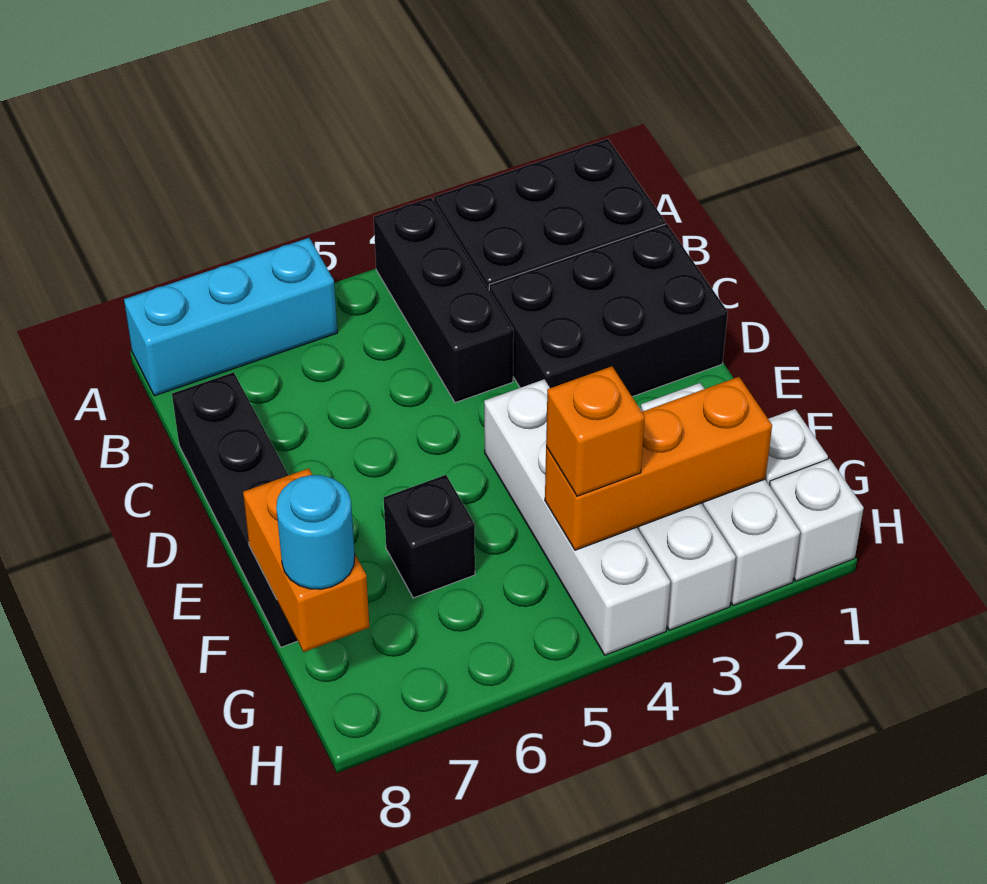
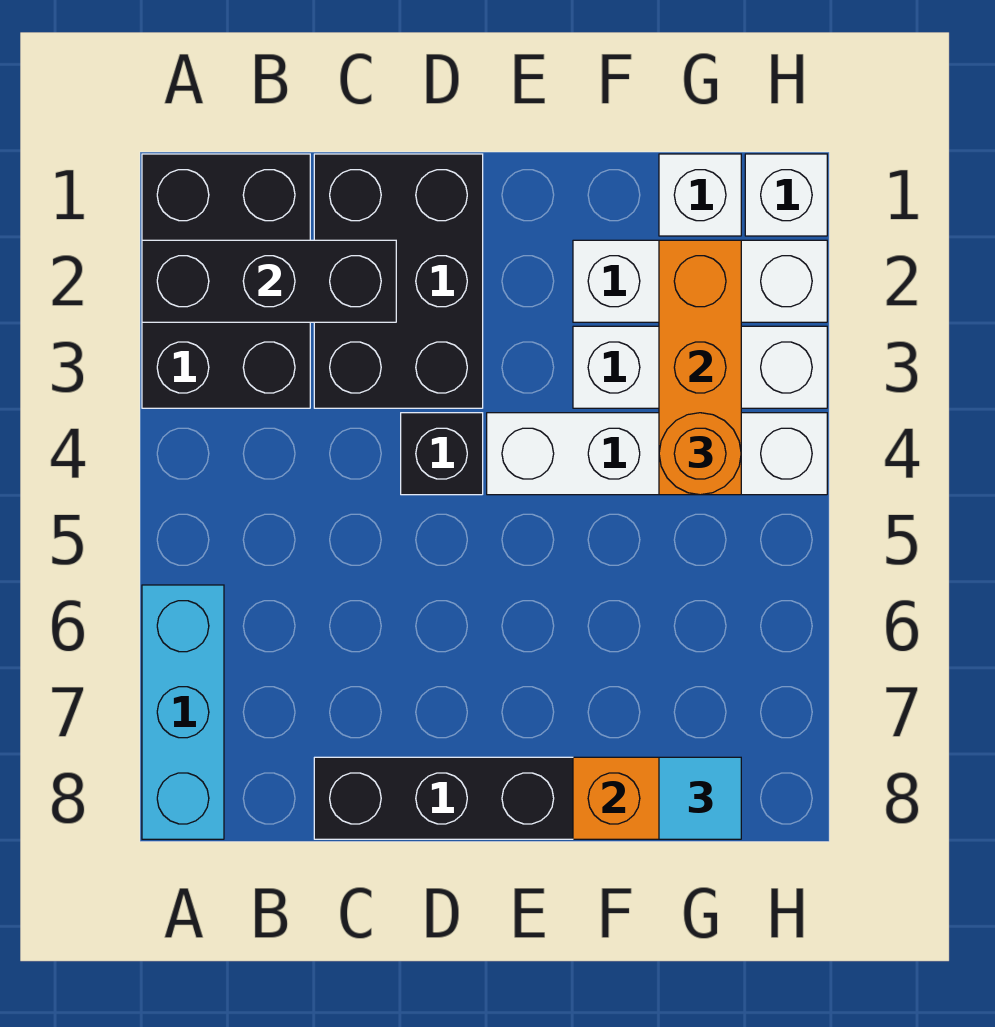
black 1x3 brick [374,197,514,403] -> black 1x3 brick moved to [142,240,396,322]
black 1x1 brick [384,475,475,598] -> black 1x1 brick moved to [401,413,483,495]
orange 1x1 brick [546,366,645,496] -> orange 1x1 round brick [659,413,741,495]
cyan 1x1 round brick [276,475,355,589] -> cyan 1x1 tile [659,757,741,839]

